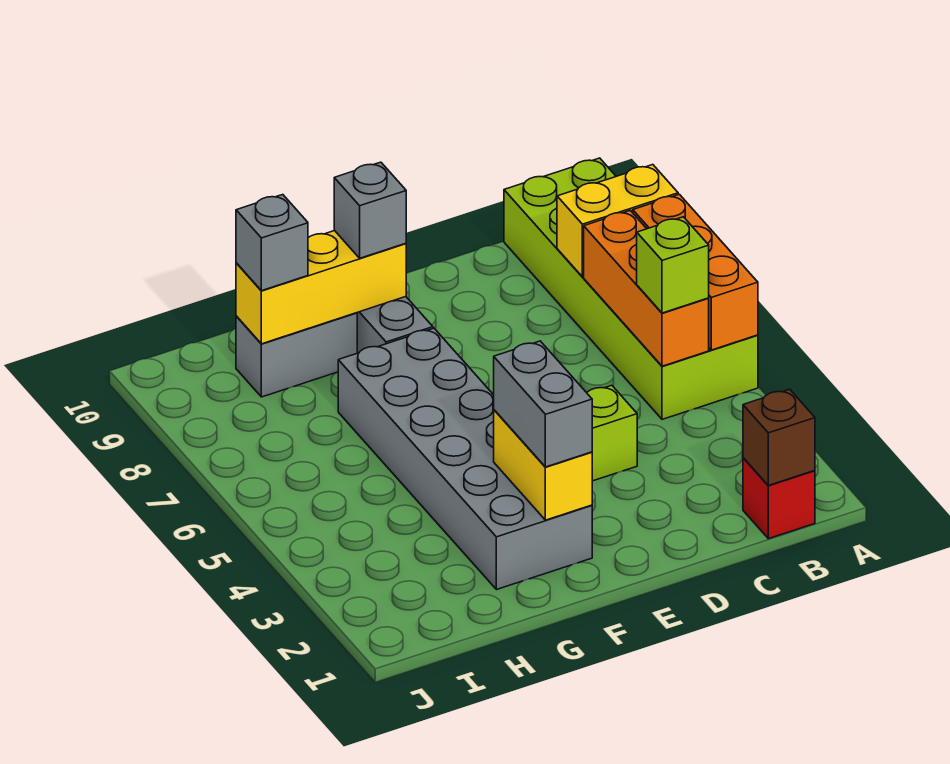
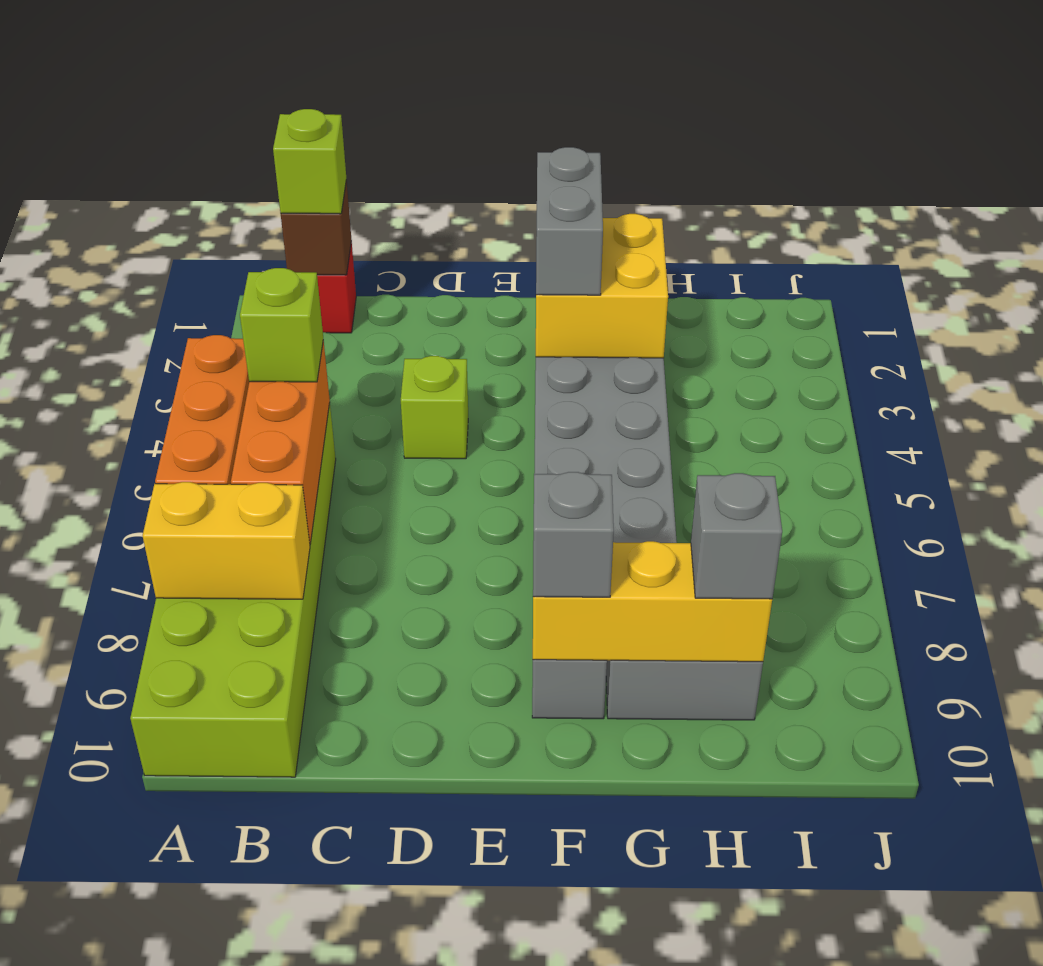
none -> lime 1x1 brick [273,109,346,214]
yellow 1x2 brick [494,410,592,520] -> yellow 2x2 brick [536,214,668,358]

